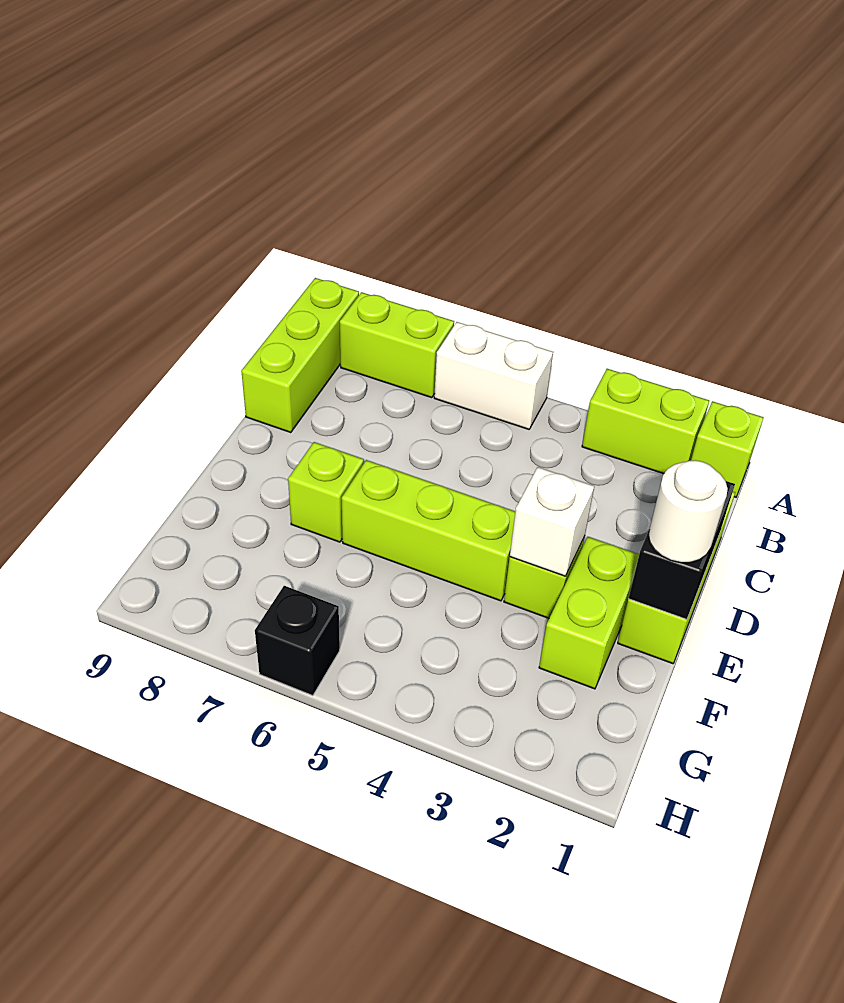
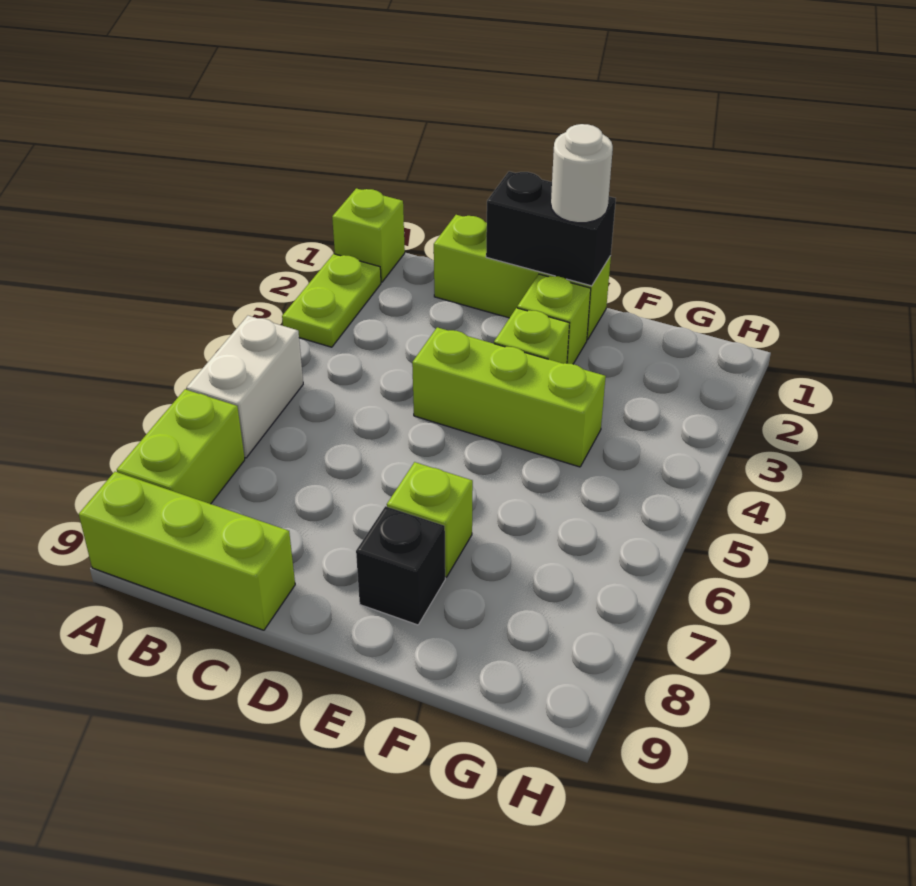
lime 1x2 brick [582,369,709,474] -> lime 1x2 plate [282,254,381,347]
lime 1x2 brick [539,537,639,689] -> lime 1x1 brick [517,274,591,364]
white 1x1 brick [510,467,594,576] -> none
lime 1x3 brick [342,460,515,601] -> lime 1x3 brick turned to [412,327,606,467]
black 1x1 brick [255,586,340,696] -> black 1x1 brick moved to [356,506,445,625]

